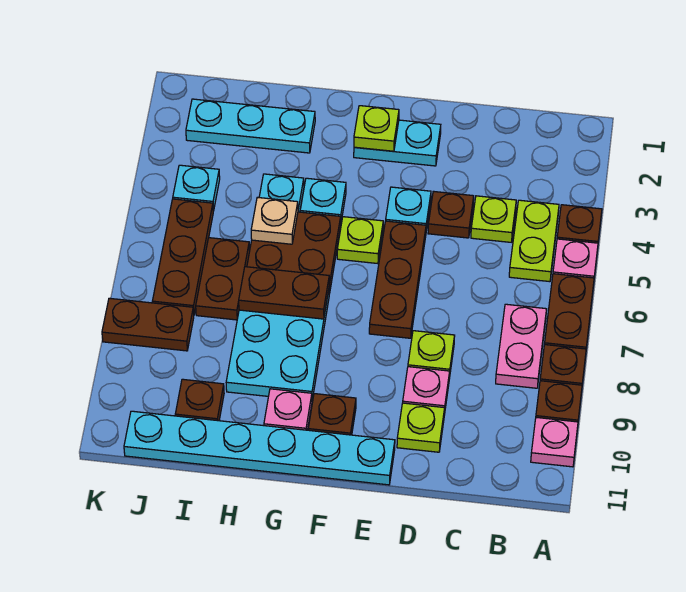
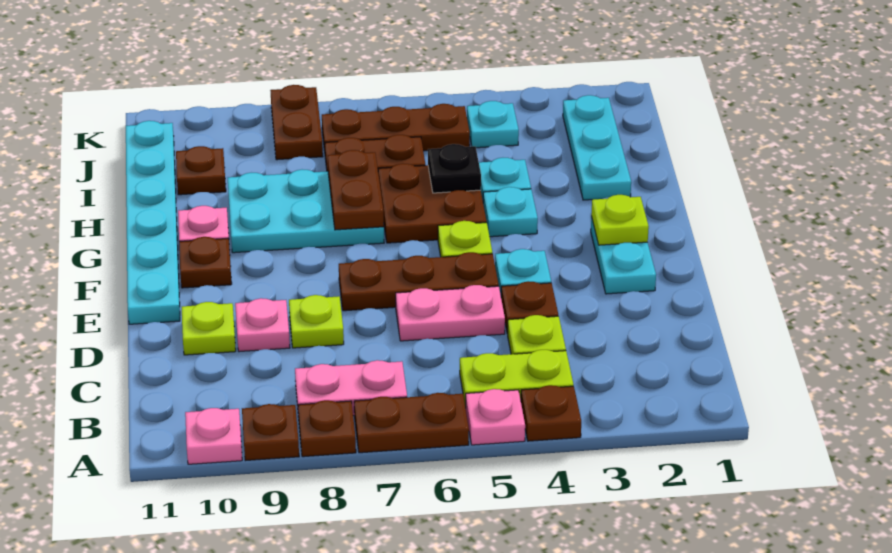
none -> pink 1x2 plate [396,285,505,341]
tan 1x1 plate [251,197,298,244] -> black 1x1 plate [428,144,481,193]

